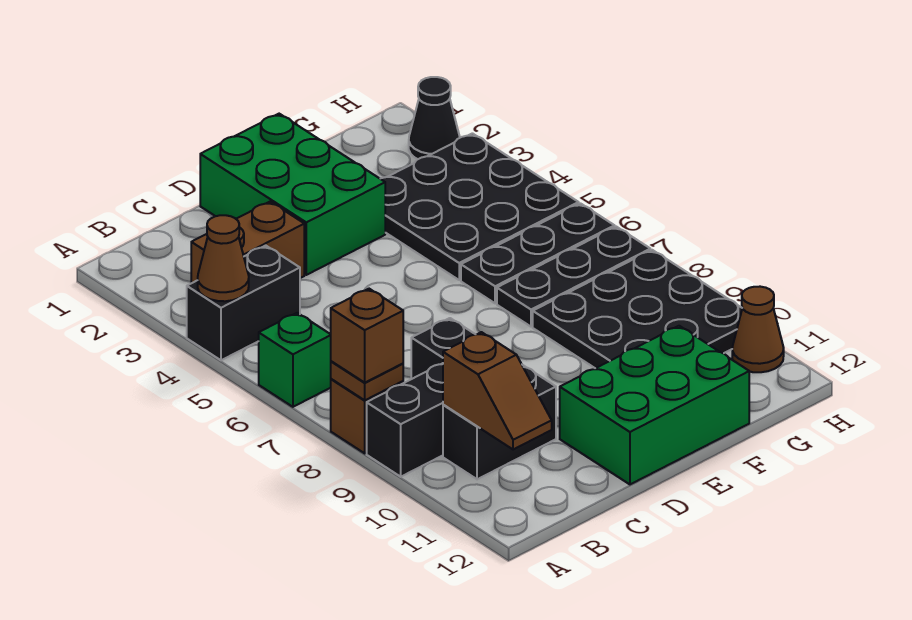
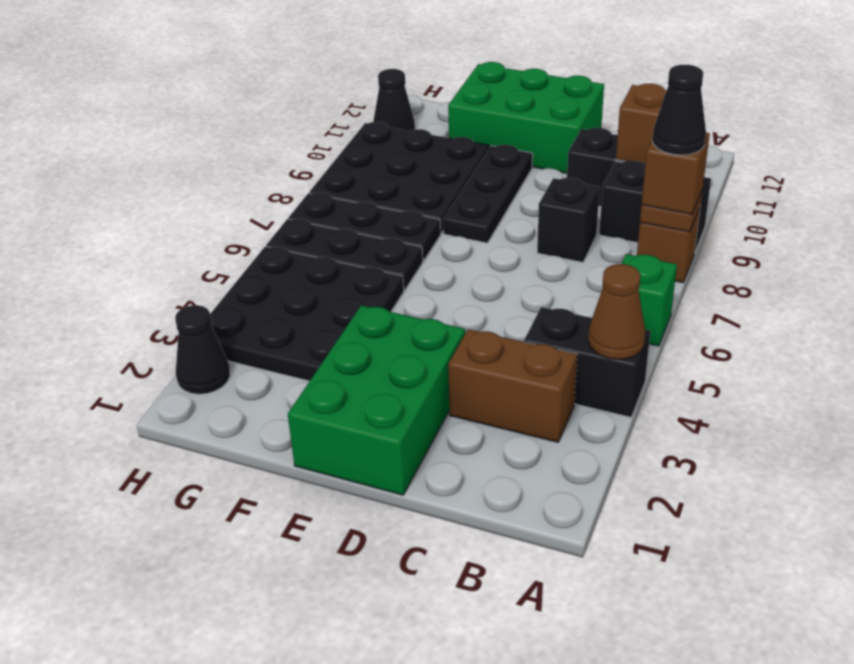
none -> black 1x1 cone [652,65,706,155]
none -> black 1x3 plate [443,145,533,243]
brown 1x1 cone [732,287,784,372] -> black 1x1 cone [373,69,415,131]

